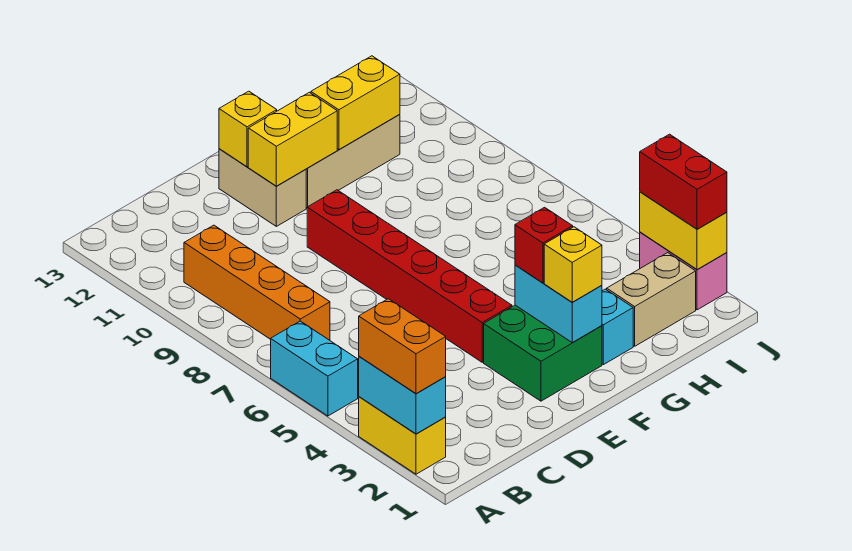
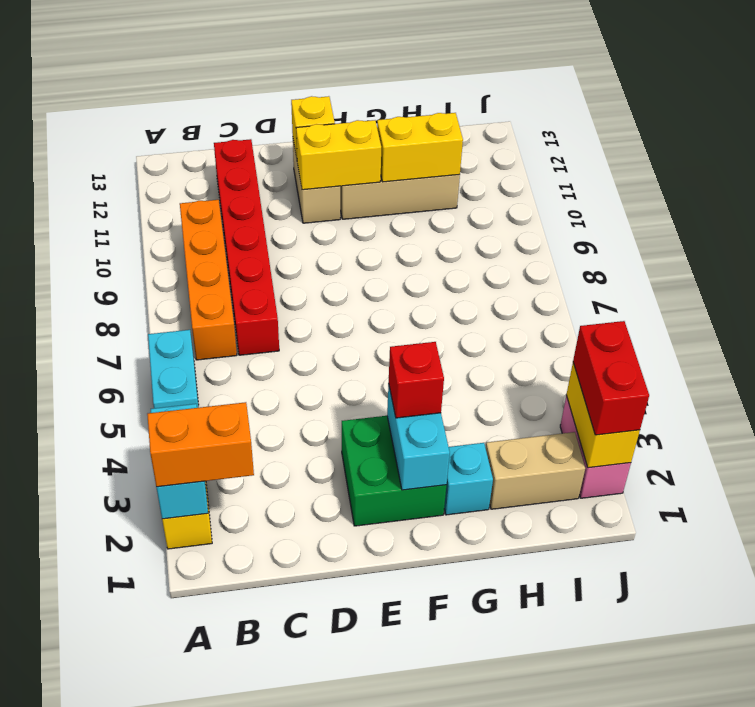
orange 1x2 brick [359,299,446,394] -> orange 1x2 brick turned to [147,402,254,487]
red 1x6 brick [307,190,512,362] -> red 1x6 brick moved to [214,139,279,355]
yellow 1x1 brick [544,227,602,302] -> none

